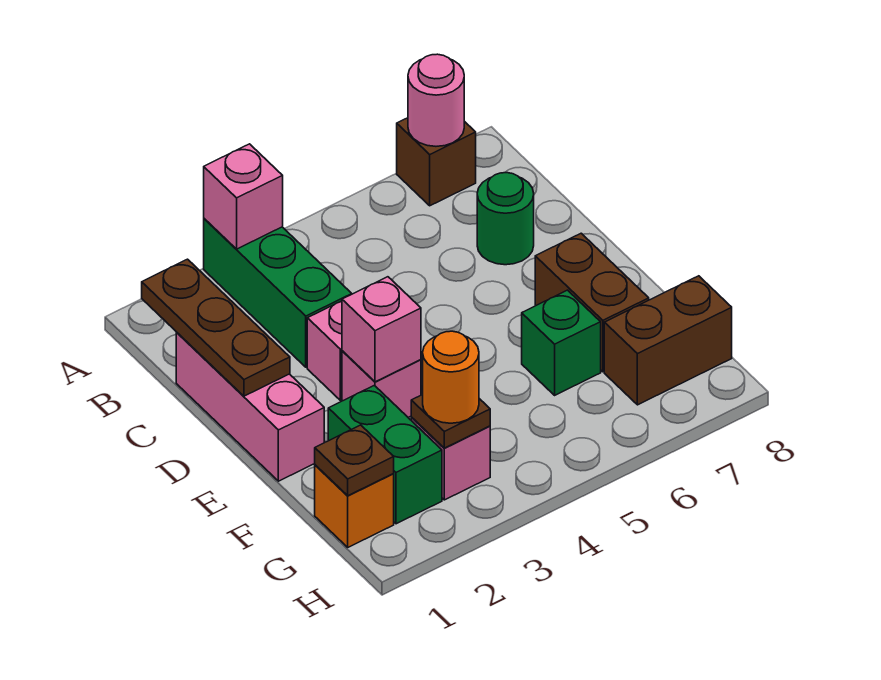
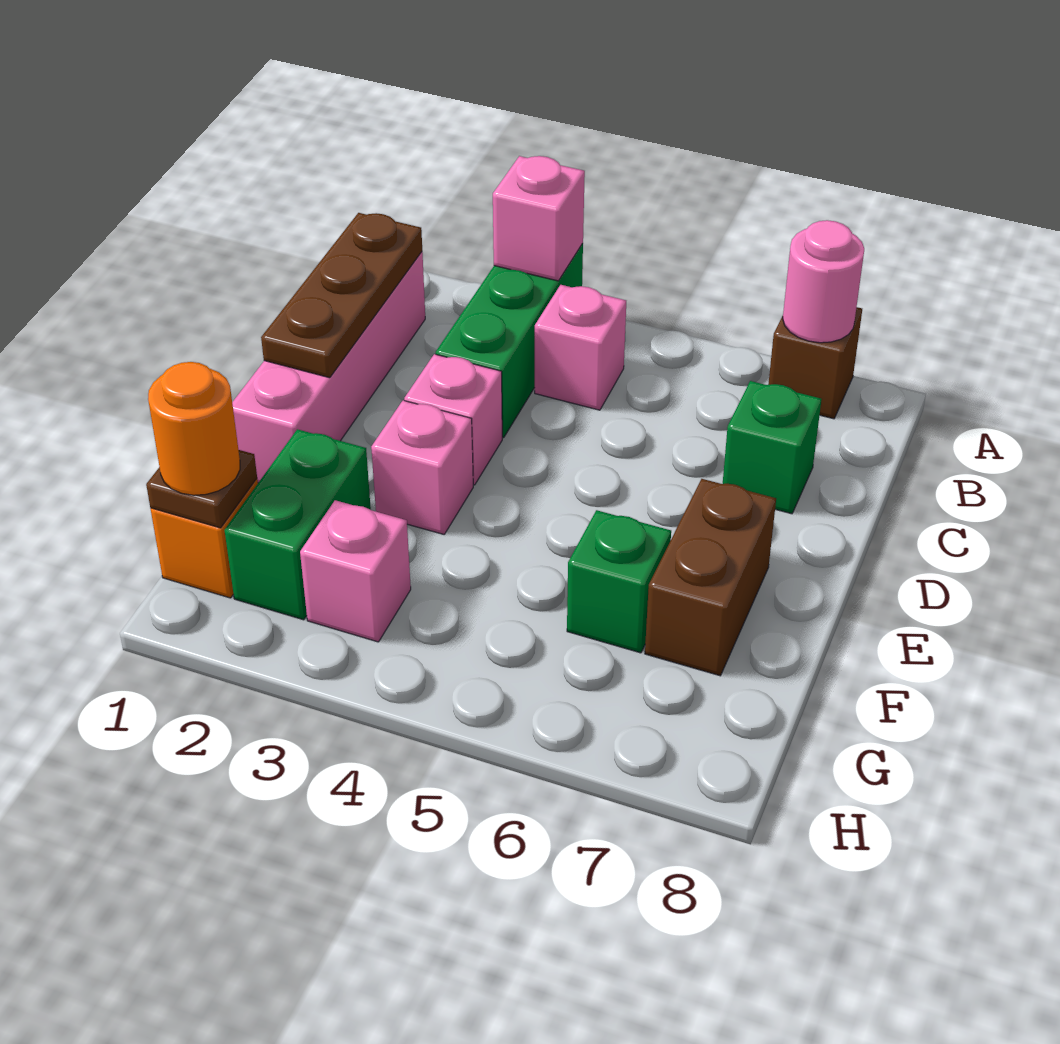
pink 1x3 brick [176,332,324,481] -> pink 1x4 brick [232,252,425,483]
green 1x1 round brick [477,173,534,265] -> green 1x1 brick [723,381,821,514]
pink 1x1 brick [342,277,421,382] -> pink 1x1 brick moved to [535,285,626,410]
brown 1x1 plate [411,395,490,448] -> none
orange 1x1 round brick [423,331,479,423] -> orange 1x1 round brick moved to [148,362,240,495]
brown 1x2 brick [604,276,732,405] -> none

